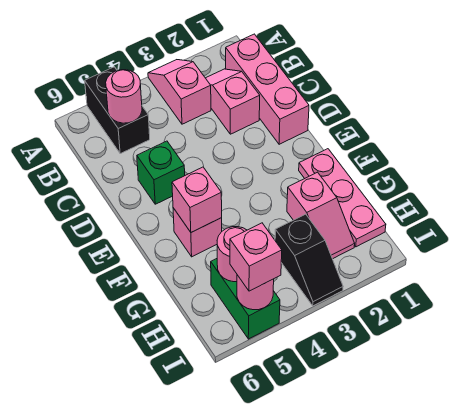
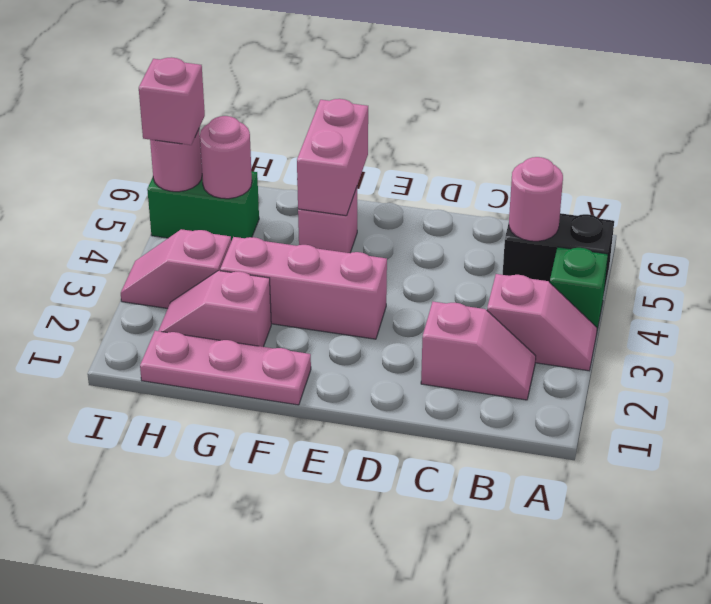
pink 1x3 brick [226,34,309,144] -> pink 1x3 brick moved to [220,237,387,339]
green 1x1 brick [137,141,185,204] -> green 1x1 brick moved to [550,247,608,329]
pink 1x1 brick [172,167,222,232] -> pink 1x2 brick [297,99,368,216]
black 1x2 slope [275,214,343,306] -> pink 1x2 slope [121,229,231,308]

